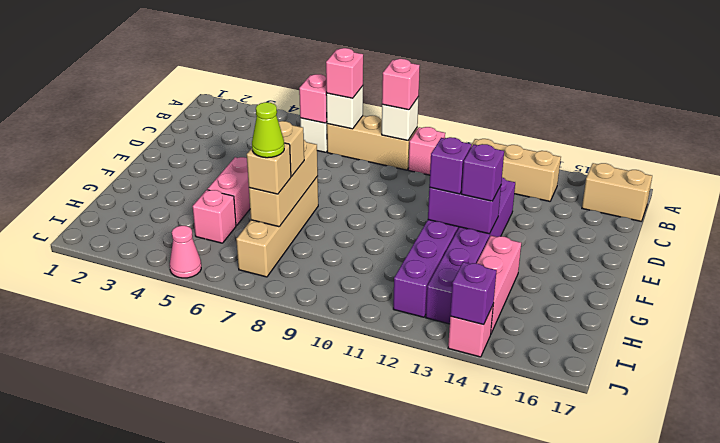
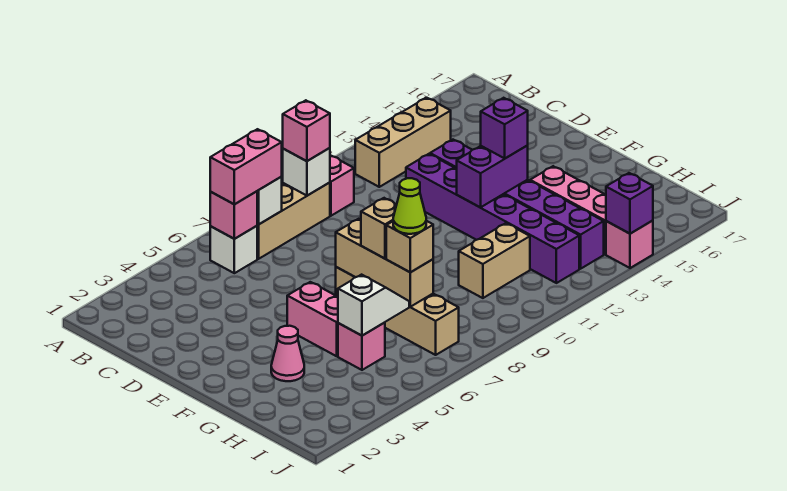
pink 1x1 brick [326,48,363,98] -> pink 1x2 brick [210,129,282,204]
tan 1x2 brick [582,163,652,221] -> tan 1x2 brick moved to [459,223,530,298]
purple 1x1 brick [429,137,472,194] -> none
none -> white 1x2 slope [338,275,409,336]
pink 1x1 cone [170,226,201,278] -> pink 1x1 cone moved to [271,326,304,381]

